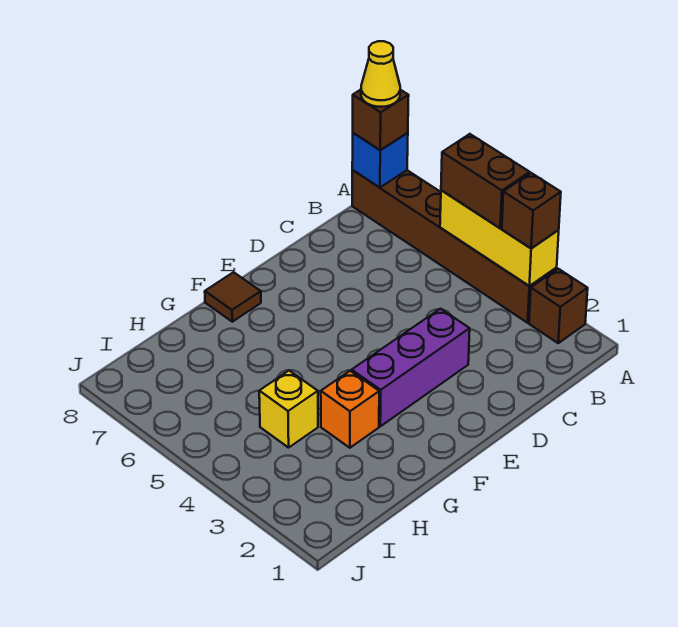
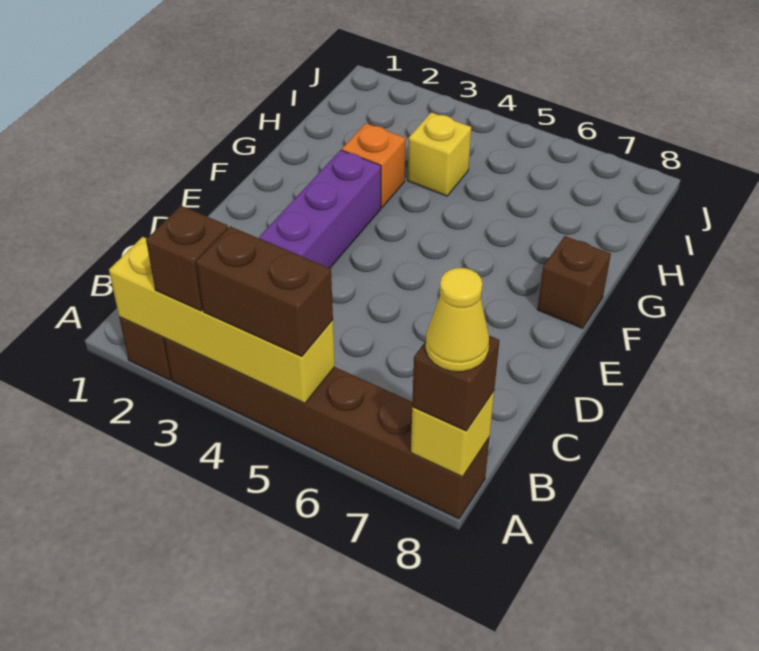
yellow 1x3 brick [440,190,559,286] -> yellow 1x4 brick [109,237,335,403]
blue 1x1 brick [352,133,408,188] -> yellow 1x1 brick [411,391,494,477]
brown 1x1 tile [205,272,261,322] -> brown 1x1 brick [537,236,611,328]

